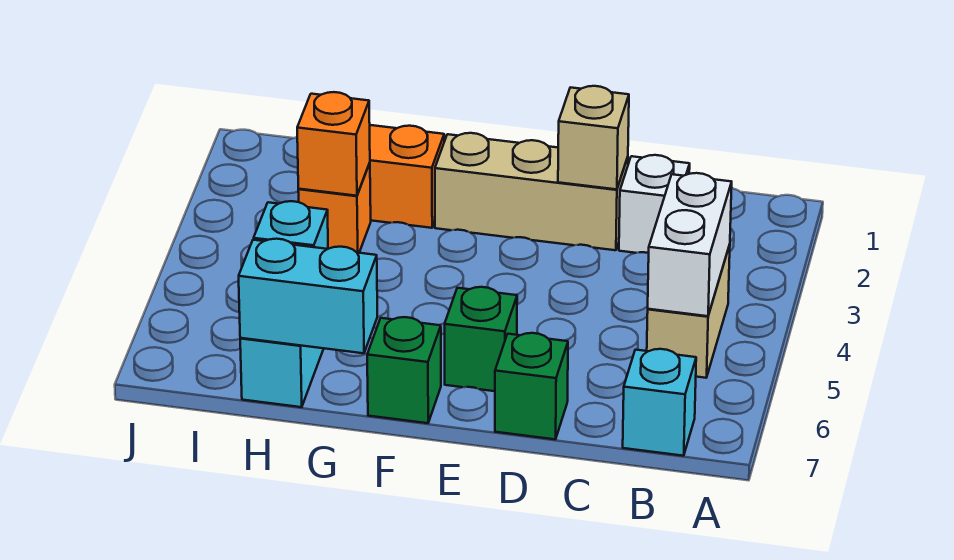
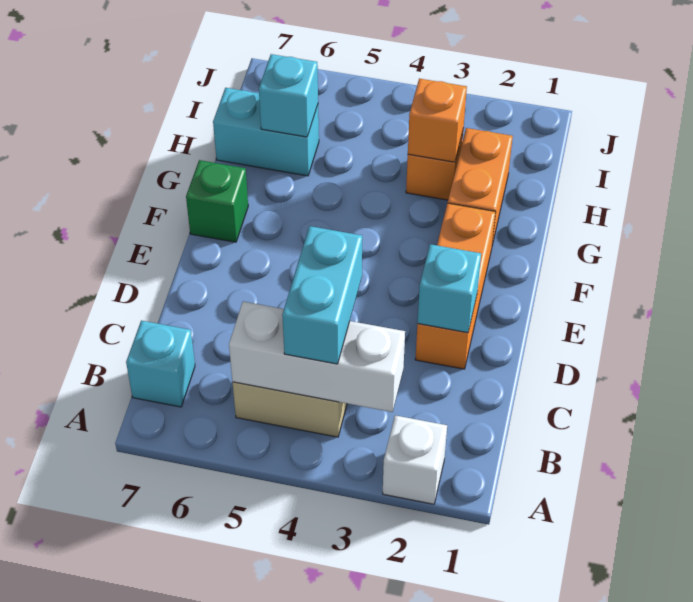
white 1x2 brick [648,173,732,316] -> white 1x3 brick [229,301,405,412]
white 1x1 brick [619,155,690,253] -> white 1x1 brick moved to [383,415,447,504]
tan 1x3 brick [435,133,628,250] -> orange 1x3 brick [415,203,496,369]
tan 1x1 brick [558,86,629,189] -> cyan 1x1 brick [418,244,481,333]
green 1x1 brick [495,333,568,439] -> none
green 1x1 brick [445,287,517,391] -> none
cyan 1x2 brick [239,239,377,353] -> cyan 1x2 brick moved to [282,226,362,364]

